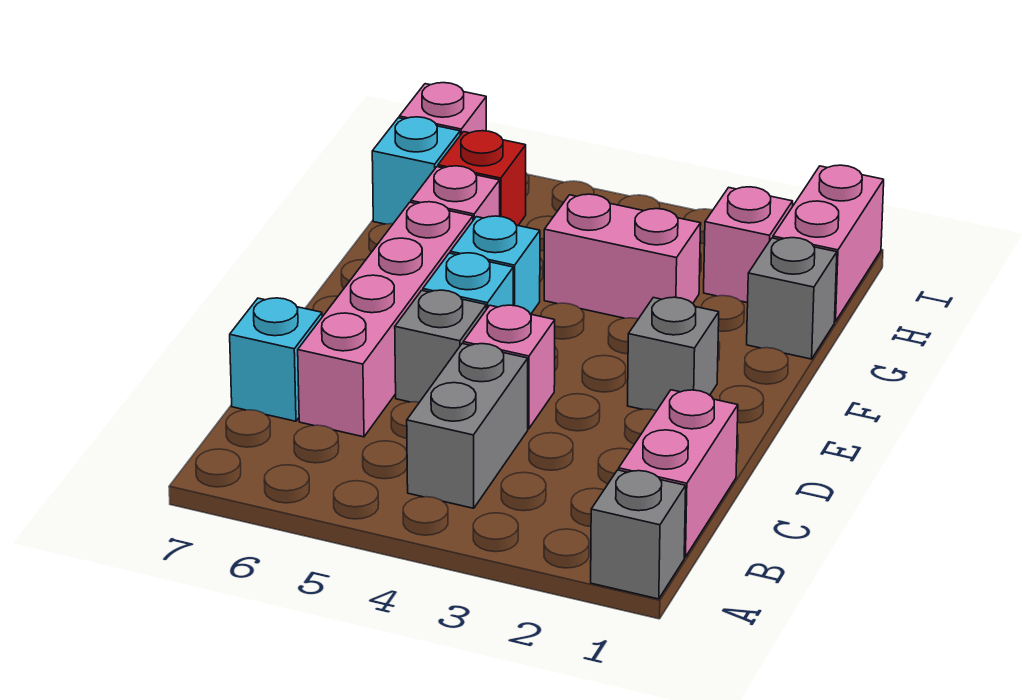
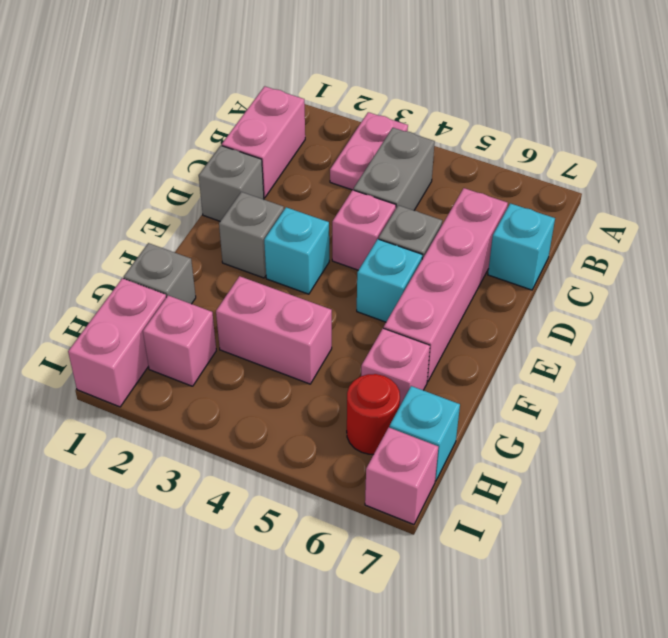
grey 1x1 brick [591,470,686,599] -> grey 1x1 brick moved to [199,146,264,221]
none -> pink 1x2 plate [330,112,408,190]
cyan 1x1 brick [450,216,540,314] -> cyan 1x1 brick moved to [264,207,329,294]
red 1x1 brick [438,131,526,225] -> red 1x1 round brick [347,374,400,454]

